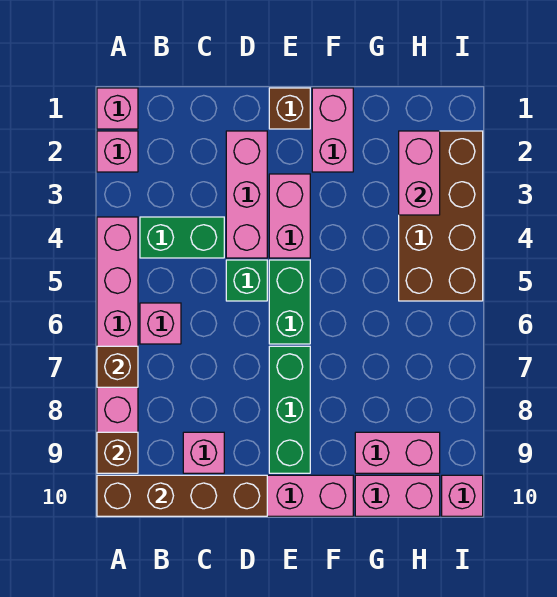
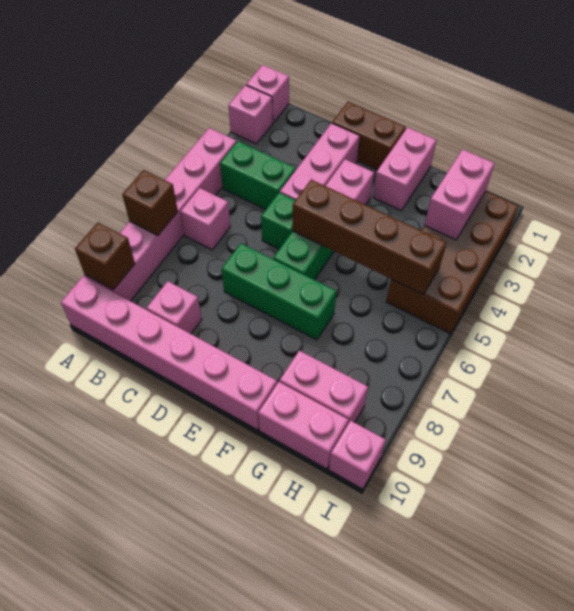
brown 1x4 brick [97,475,267,516] -> brown 1x4 brick moved to [292,180,446,294]
brown 1x1 brick [269,88,310,129] -> brown 1x2 brick [332,102,406,170]
green 1x3 brick [269,346,310,473] -> green 1x3 brick turned to [222,243,336,340]

